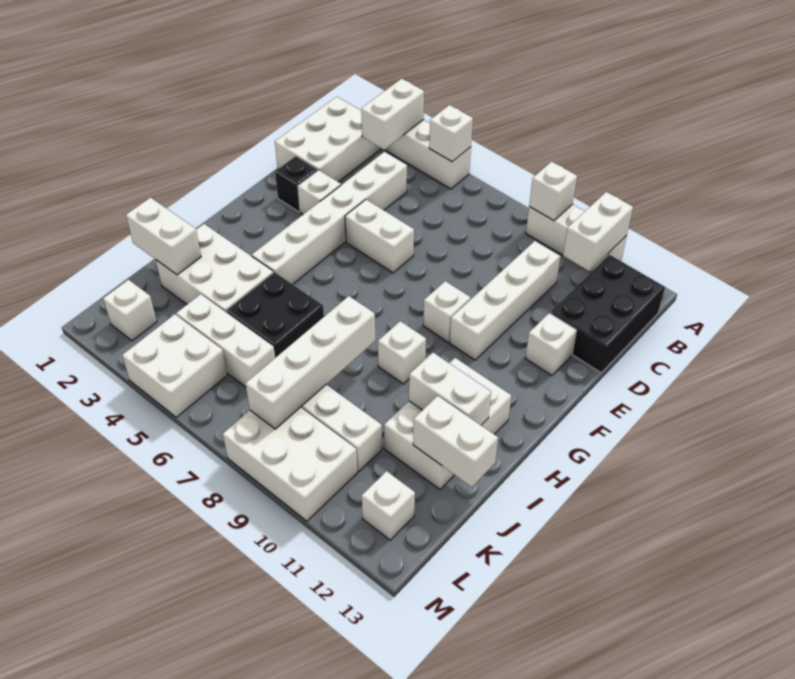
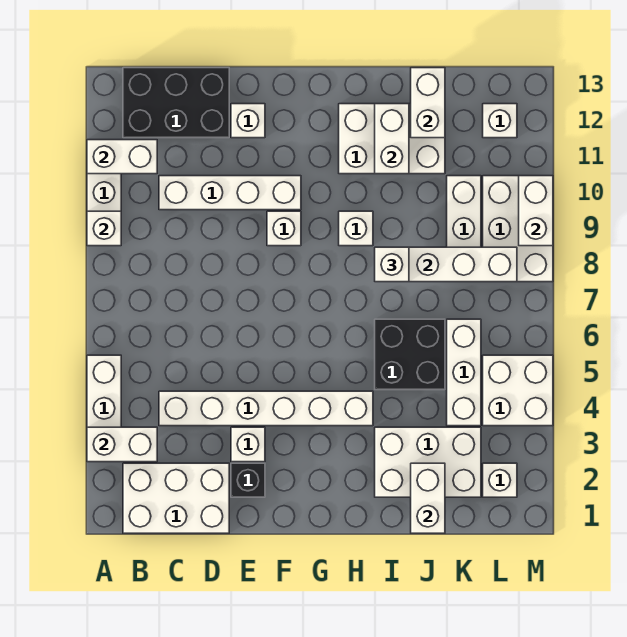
white 1x1 brick [429,105,473,162] -> white 1x1 brick moved to [375,247,409,282]
white 1x2 brick [345,200,414,273] -> white 1x2 brick moved to [519,176,553,246]
white 2x3 brick [156,224,273,312] -> white 2x3 brick turned to [375,427,481,497]

